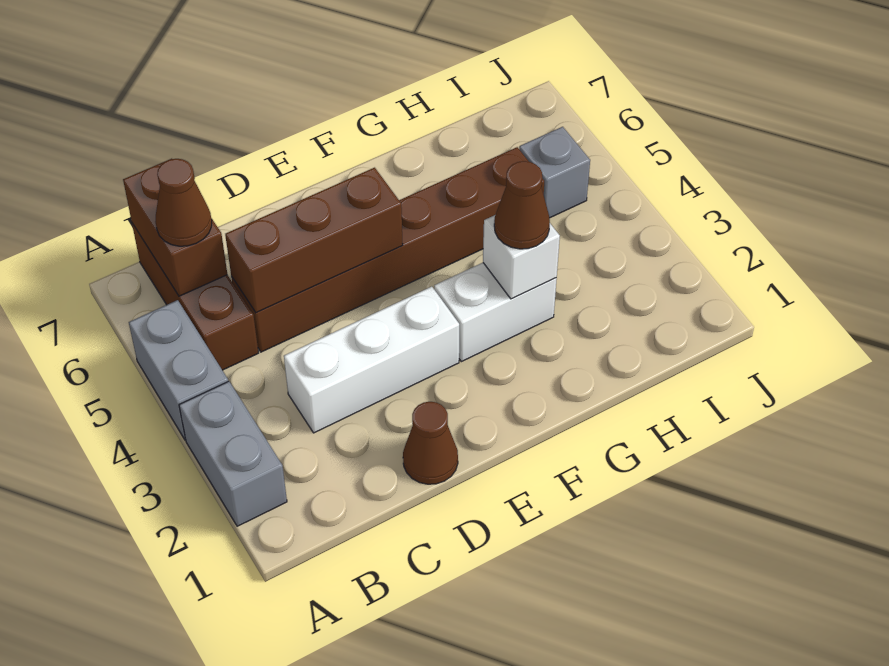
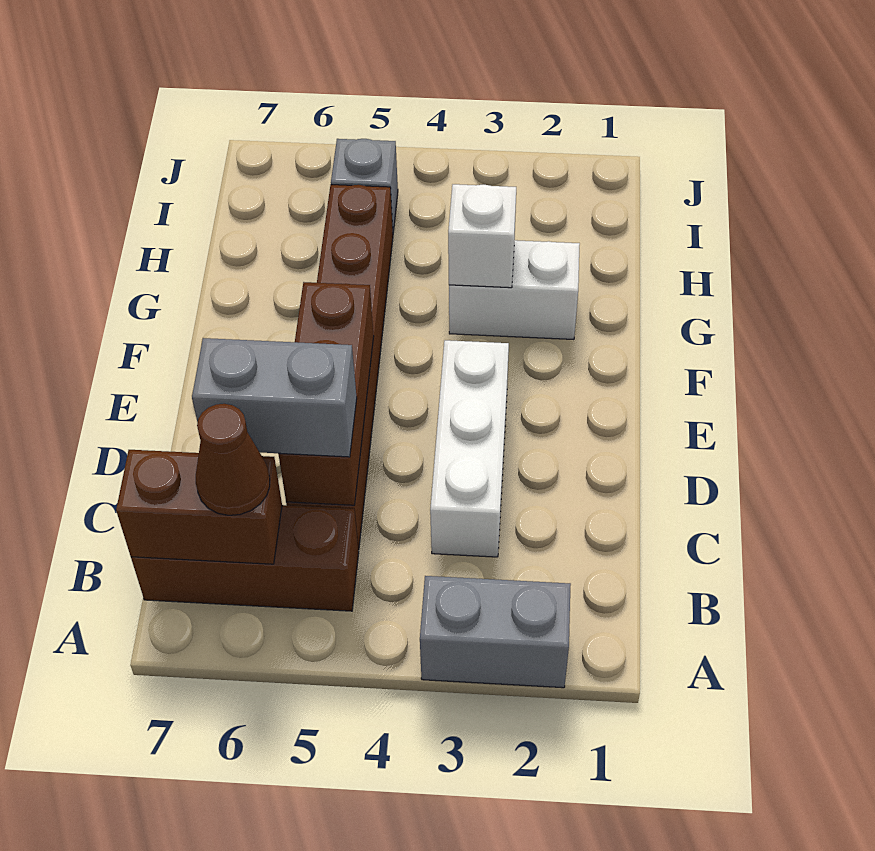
grey 1x2 brick [129,300,228,440] -> grey 1x2 brick moved to [192,338,357,457]
brown 1x1 cone [403,402,458,484] -> none
white 1x2 brick [434,263,557,362] -> white 1x2 brick turned to [449,240,580,340]
brown 1x1 cone [494,161,550,249] -> none

